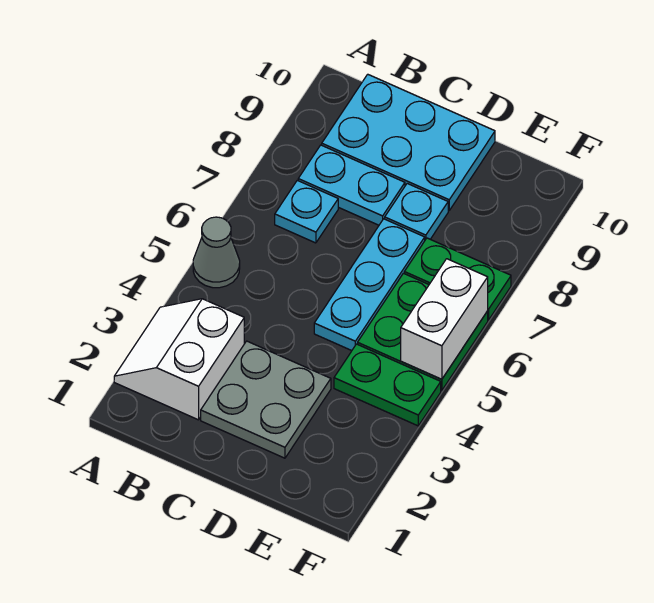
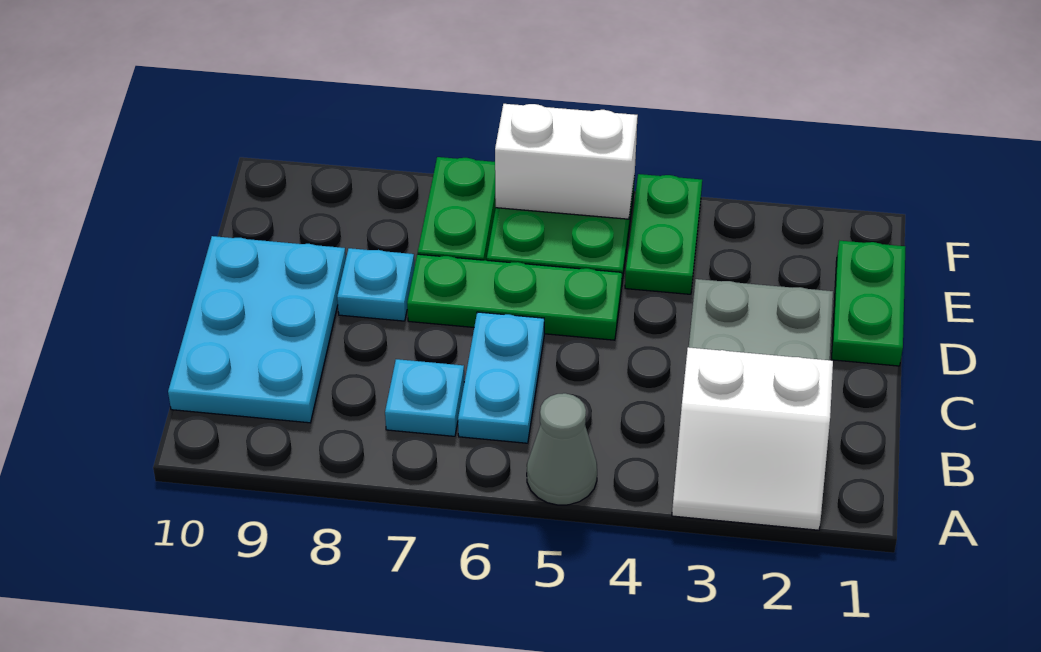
cyan 1x2 plate [298,145,405,225] -> cyan 1x2 plate moved to [458,312,544,443]
none -> green 1x2 plate [831,241,905,366]
cyan 1x3 plate [314,219,425,351] -> green 1x3 plate [407,254,622,340]

